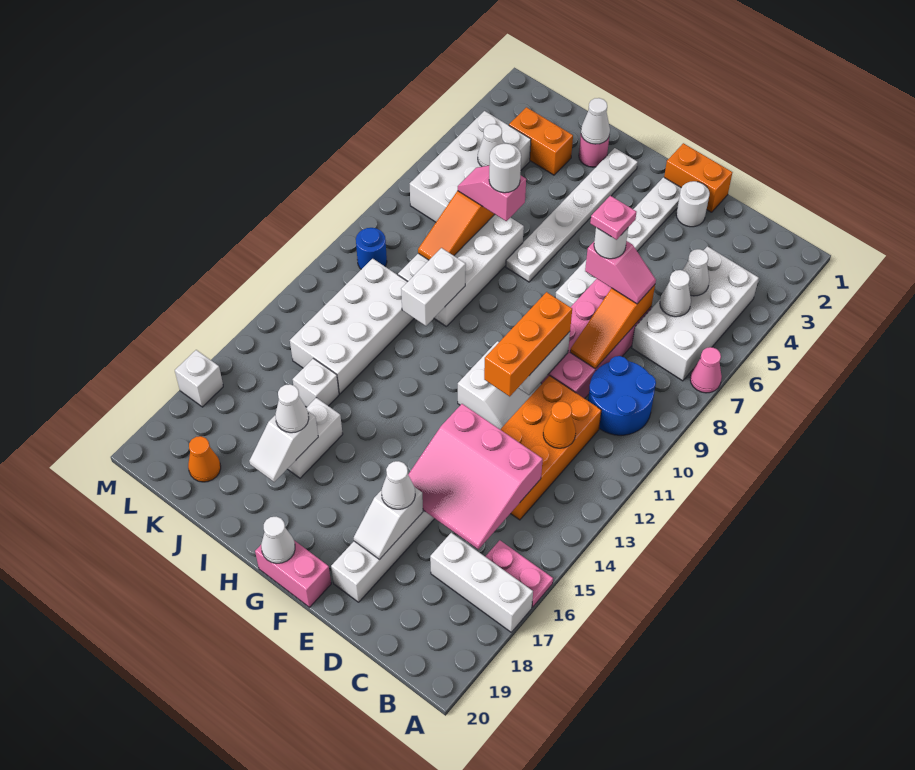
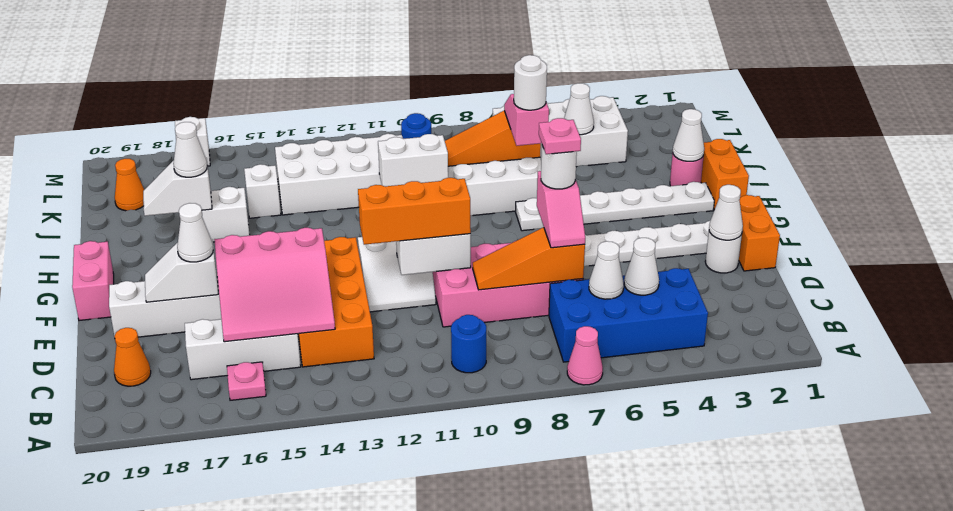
pink 1x2 plate [485,540,553,607] -> pink 1x1 plate [227,362,266,400]
white 1x3 brick [430,533,533,632] -> white 1x3 brick turned to [185,319,301,380]
white 2x4 brick [632,246,759,381] -> blue 2x4 brick [549,268,708,362]
blue 2x2 round brick [588,356,656,435] -> blue 1x1 round brick [451,315,486,373]
orange 2x4 brick [500,376,602,520] -> orange 2x4 brick turned to [298,237,374,367]
orange 1x1 cone [543,401,576,448] -> orange 1x1 cone moved to [114,328,151,386]
pink 3x3 slope [408,404,543,549] -> pink 3x3 slope turned to [214,228,335,342]
white 1x1 cone [261,517,295,563] -> white 1x1 cone moved to [709,185,743,240]
orange 1x2 brick [509,107,573,175] -> orange 1x2 brick moved to [701,139,749,210]

